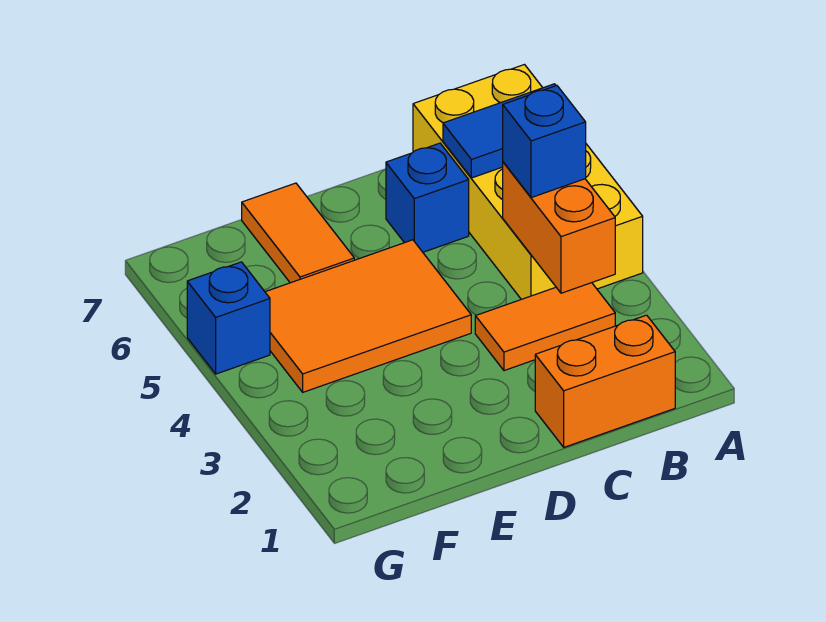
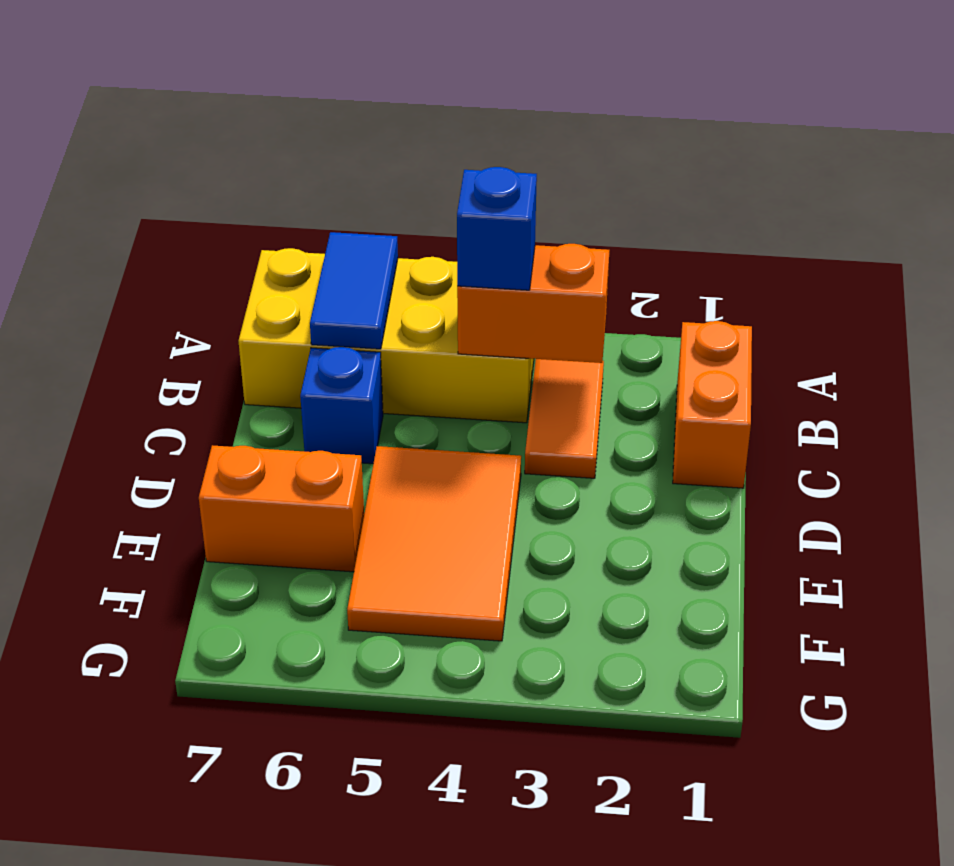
orange 1x2 tile [242,183,354,283] -> orange 1x2 brick [199,445,364,572]
blue 1x1 brick [187,262,270,374] -> none

